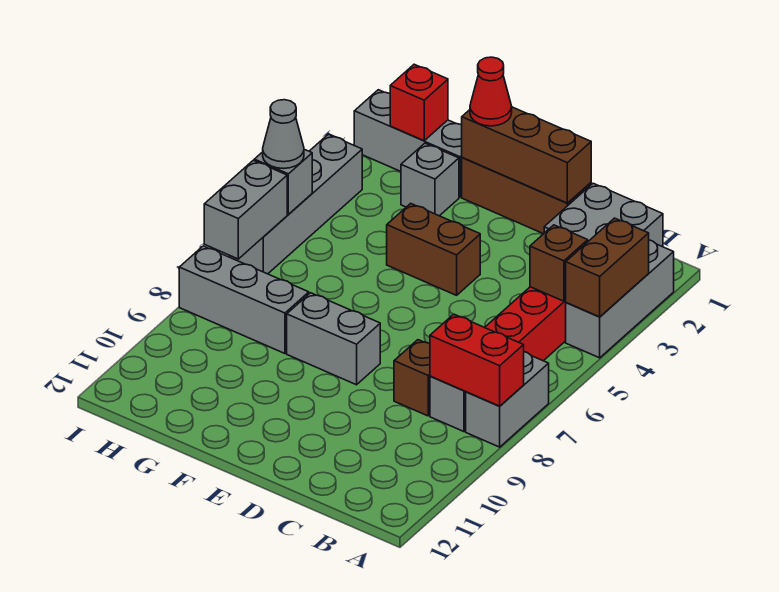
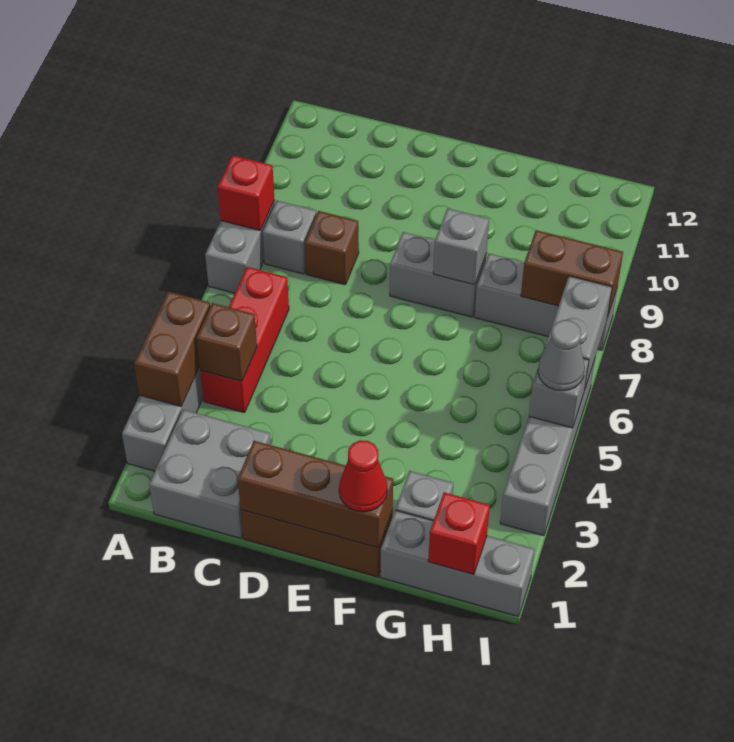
red 1x2 brick [430,314,524,406] -> red 1x1 brick [218,155,274,230]
brown 1x2 brick [387,203,480,295] -> brown 1x2 brick moved to [521,230,623,317]
none -> grey 1x1 brick [433,208,489,285]

